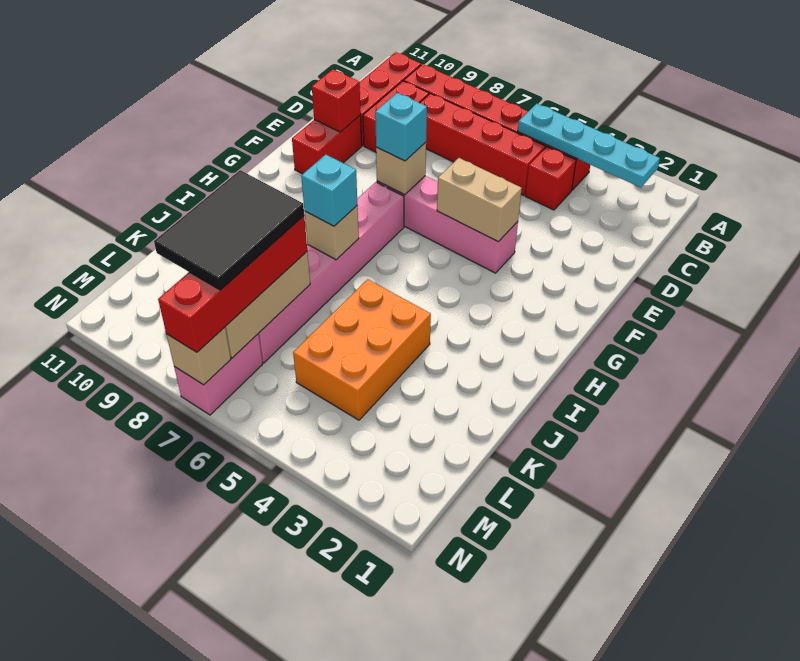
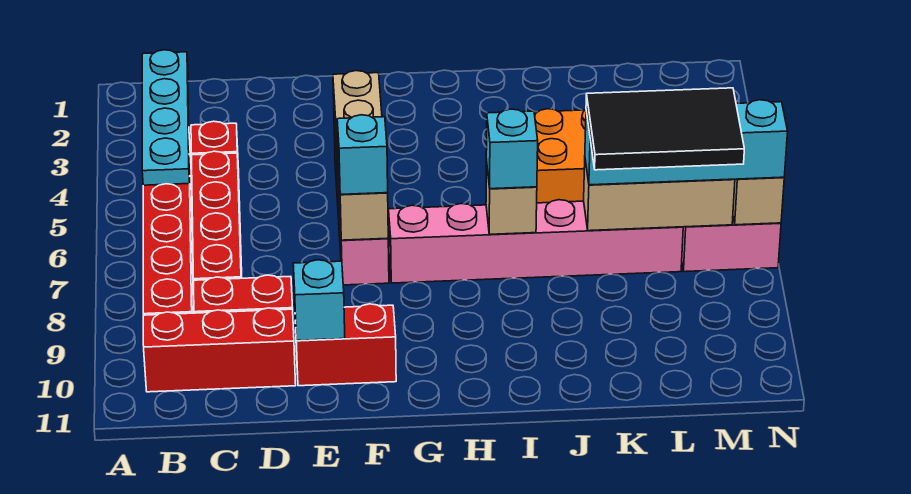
red 1x1 brick [312,69,361,132] -> cyan 1x1 brick [293,260,345,341]
red 1x4 brick [158,216,307,352] -> cyan 1x4 brick [585,100,788,185]

